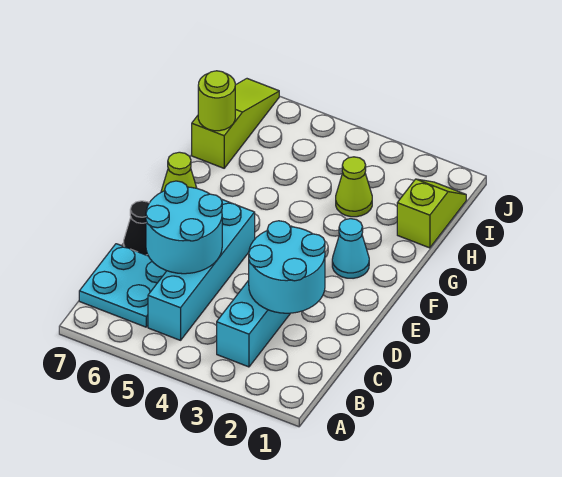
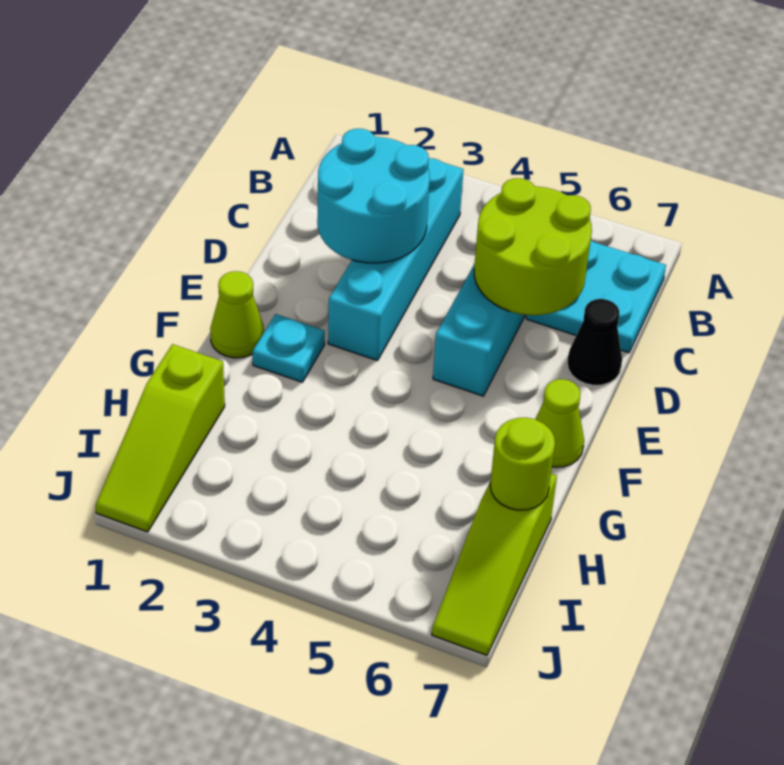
cyan 2x2 round brick [146,181,222,274] -> lime 2x2 round brick [474,178,592,315]
cyan 1x1 cone [332,219,369,278] -> cyan 1x1 plate [253,314,325,382]
lime 1x2 slope [397,179,466,248] -> lime 1x3 slope [95,344,225,532]
lime 1x1 cone [336,157,372,217] -> lime 1x1 cone moved to [210,271,264,358]

